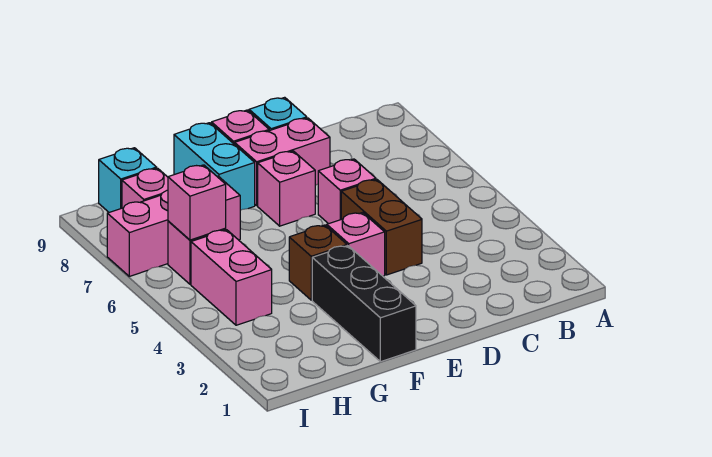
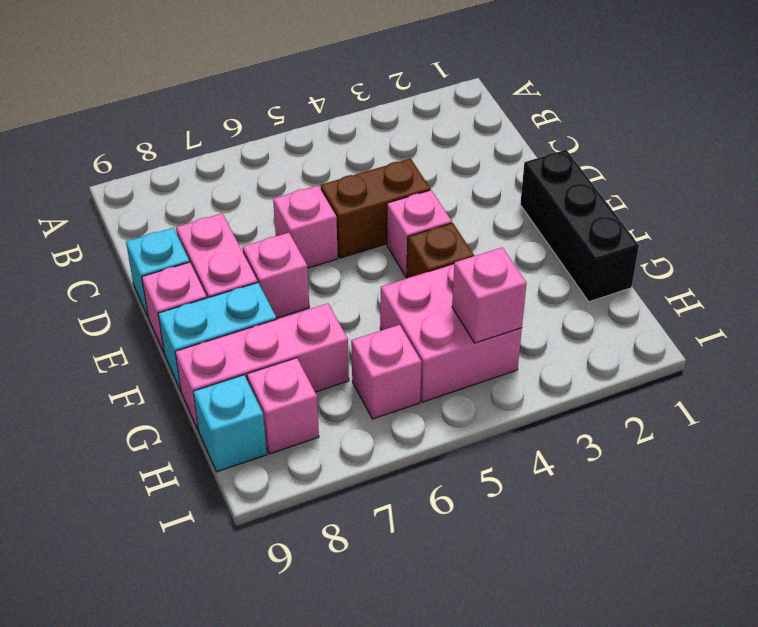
black 1x3 brick [312,246,416,362] -> black 1x3 brick turned to [520,150,639,302]
pink 1x3 brick [107,176,240,276] -> pink 1x3 brick turned to [175,303,349,431]
pink 1x2 brick [191,230,272,325] -> pink 2x2 brick [380,264,522,402]
pink 1x1 brick [168,165,226,240] -> pink 1x1 brick moved to [452,247,527,343]

